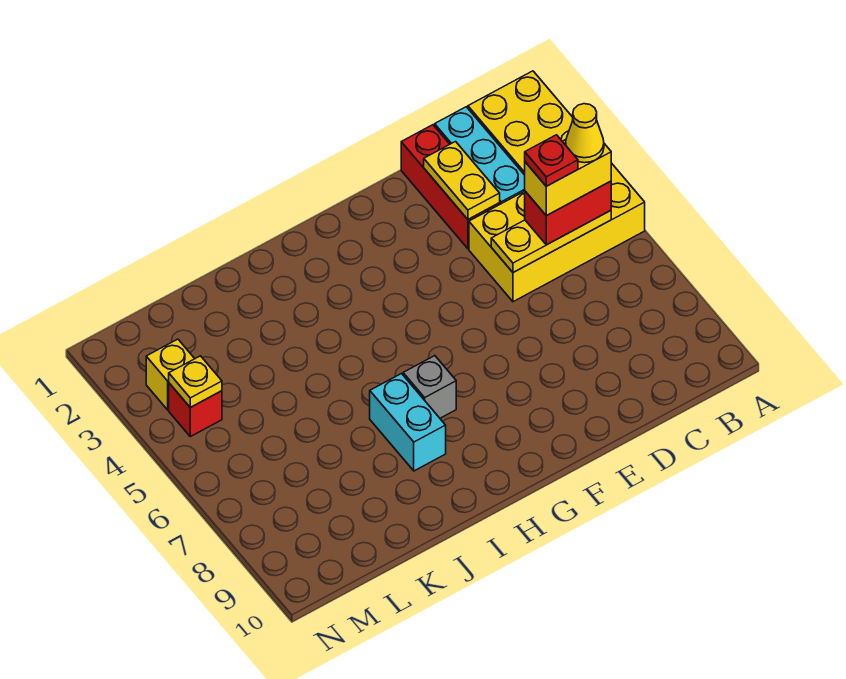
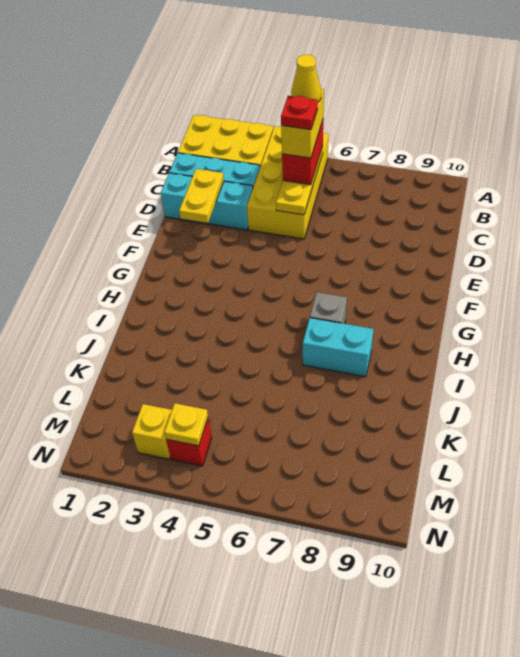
red 1x3 brick [401,125,500,249] -> cyan 1x3 brick [161,173,253,230]
yellow 1x2 plate [424,142,500,219] -> yellow 1x2 plate turned to [179,169,224,223]

